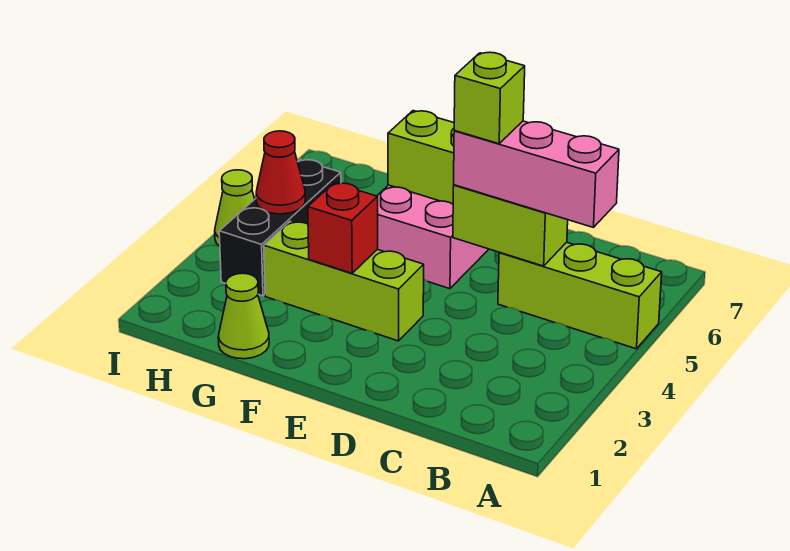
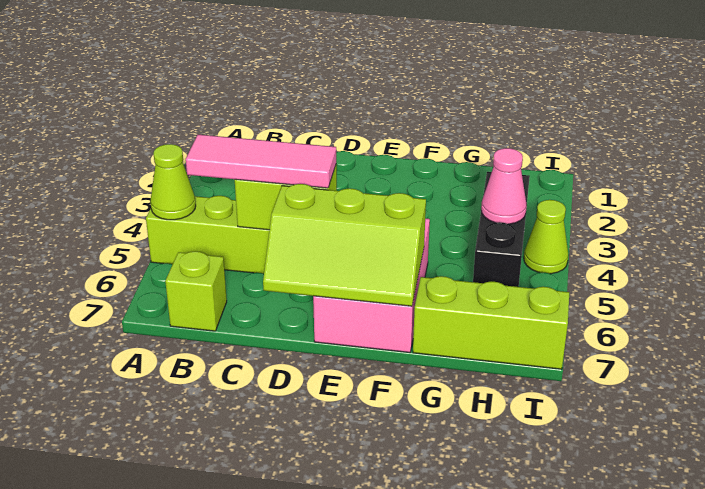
pink 1x3 brick [454,121,619,228] -> pink 1x3 tile [186,135,336,188]
lime 1x1 brick [454,52,525,144] -> lime 1x1 brick moved to [165,251,227,331]
lime 1x3 brick [264,222,424,341] -> lime 1x3 brick moved to [413,276,569,369]
red 1x1 brick [308,183,378,273] -> none
lime 1x1 cone [218,273,269,359] -> lime 1x1 cone moved to [150,144,196,220]
red 1x1 cone [256,131,305,214] -> pink 1x1 cone [481,148,527,224]

